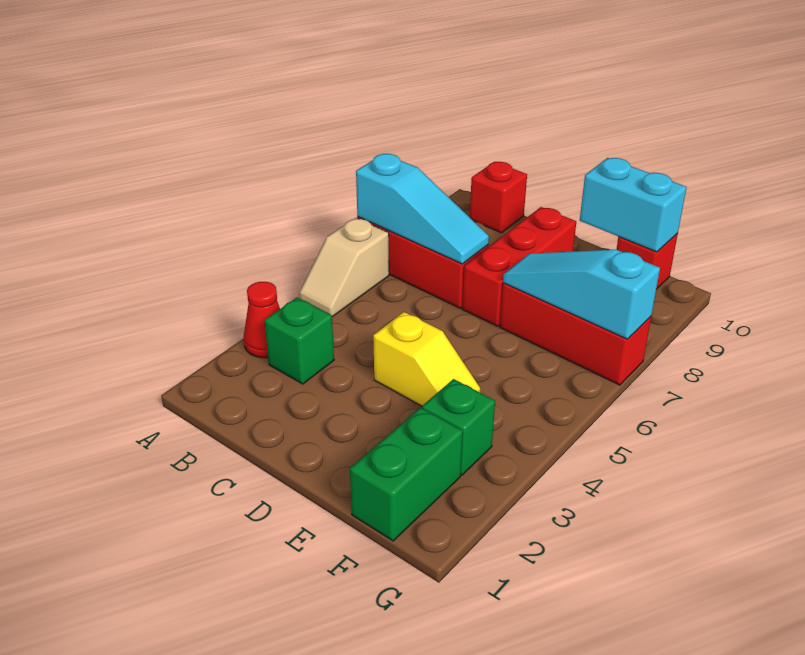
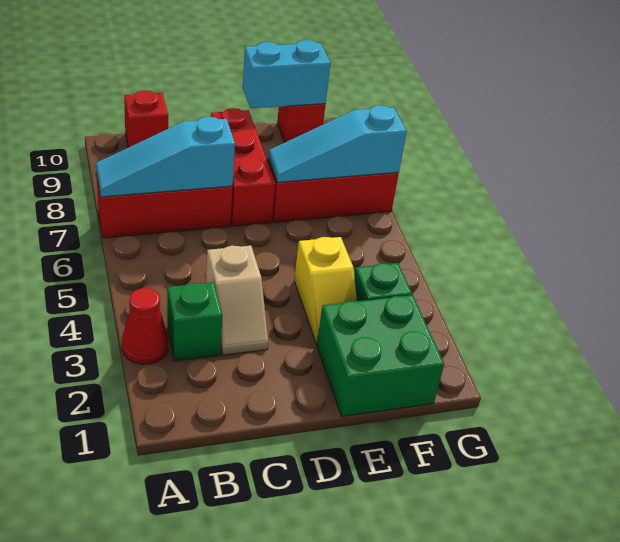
tan 1x2 slope [299,218,389,317] -> tan 1x2 slope moved to [206,246,268,355]
cyan 1x3 slope [356,154,489,264] -> cyan 1x3 slope turned to [96,117,235,197]
yellow 1x2 slope [373,312,480,406] -> yellow 1x2 slope turned to [294,237,357,344]
green 1x2 brick [350,408,463,541] -> green 2x2 brick [317,295,444,416]

